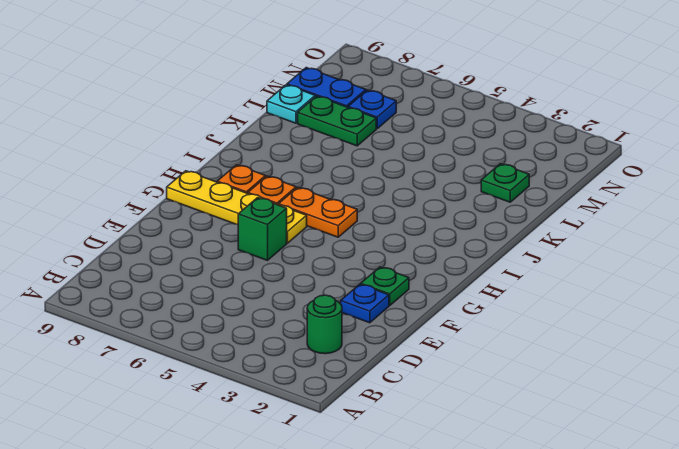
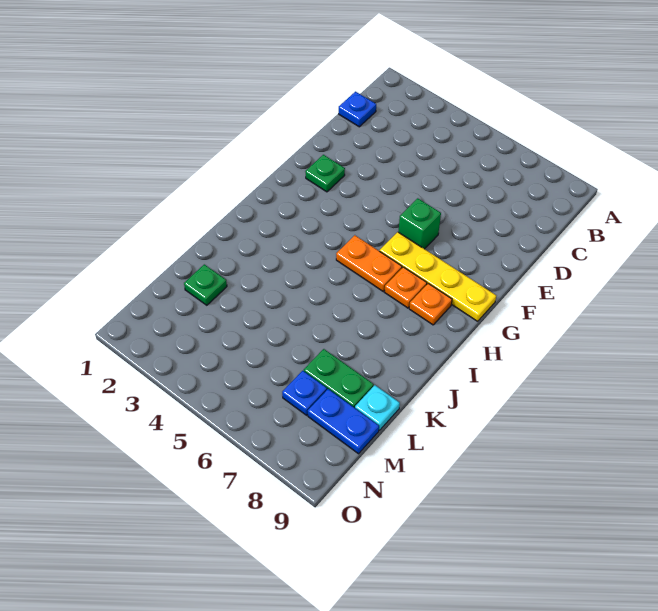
green 1x1 round brick [307,295,342,354] -> none
blue 1x1 plate [341,284,389,323] -> blue 1x1 plate moved to [339,92,376,127]

